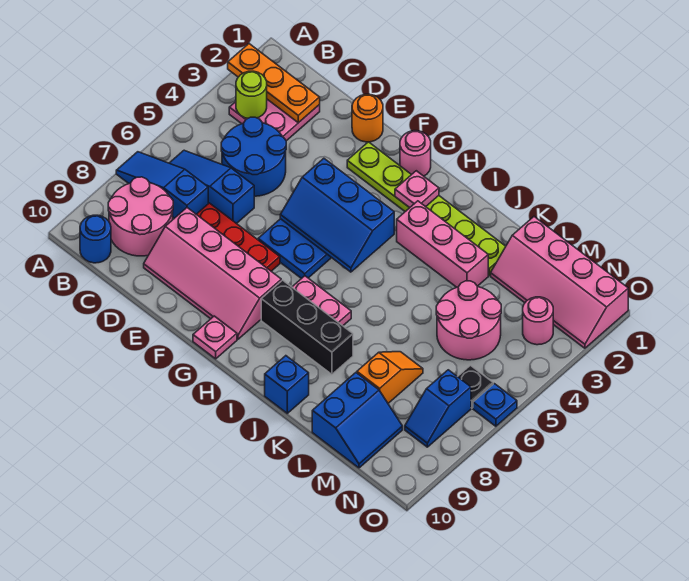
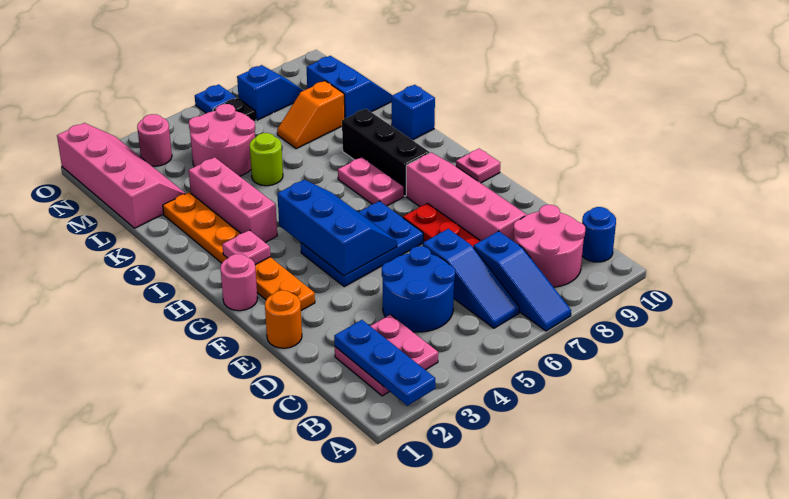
orange 1x3 plate [228,44,320,123] -> blue 1x3 plate [334,320,435,406]
lime 1x1 round brick [236,71,267,118] -> lime 1x1 round brick moved to [250,133,283,186]
lime 1x6 plate [347,142,506,275] -> orange 1x6 plate [163,192,315,311]
blue 2x2 slope [312,373,402,468] -> blue 2x2 slope turned to [307,56,392,118]

